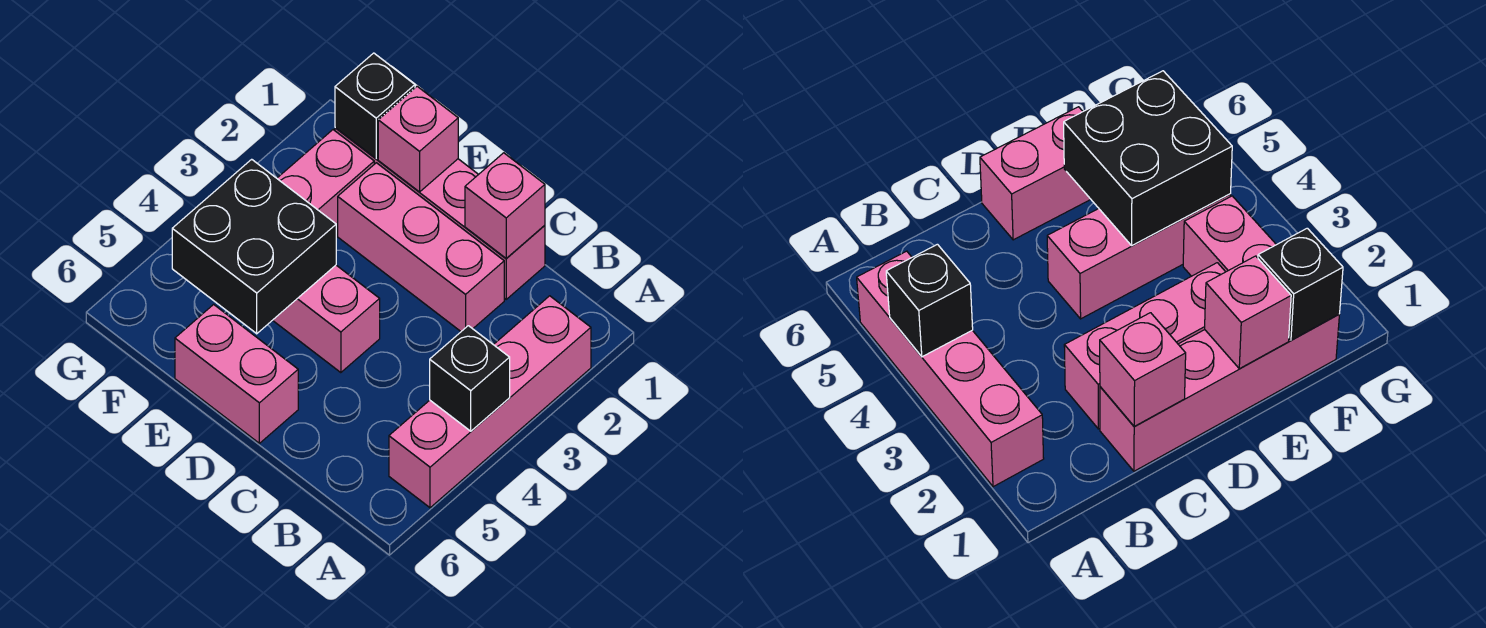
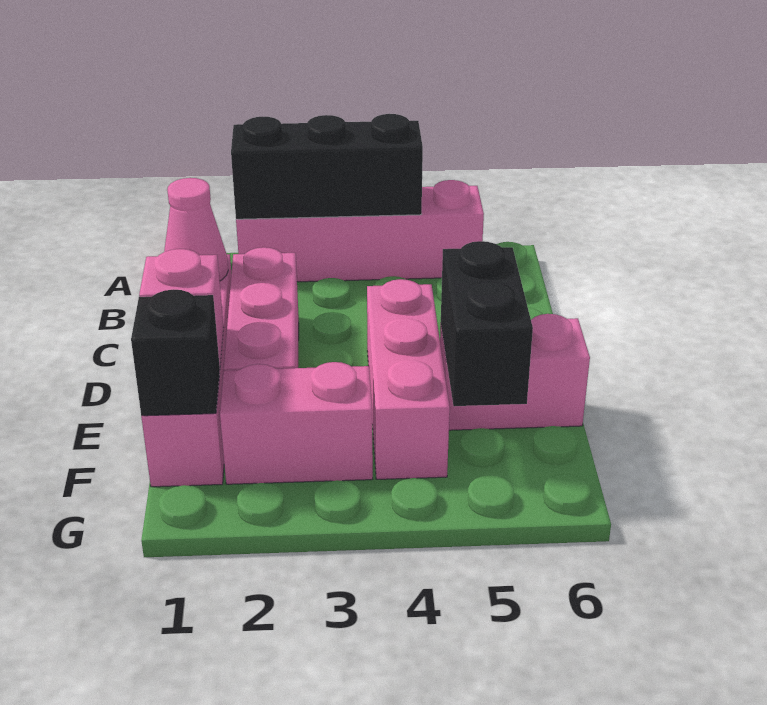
black 1x1 brick [430,326,510,431] -> black 1x3 brick [231,114,423,219]
pink 1x1 brick [465,153,545,258] -> pink 1x1 cone [164,178,228,281]
pink 1x2 brick [175,304,298,443] -> pink 1x2 brick turned to [440,314,590,430]
black 2x2 brick [172,159,336,334] -> black 1x2 brick [441,241,533,406]

